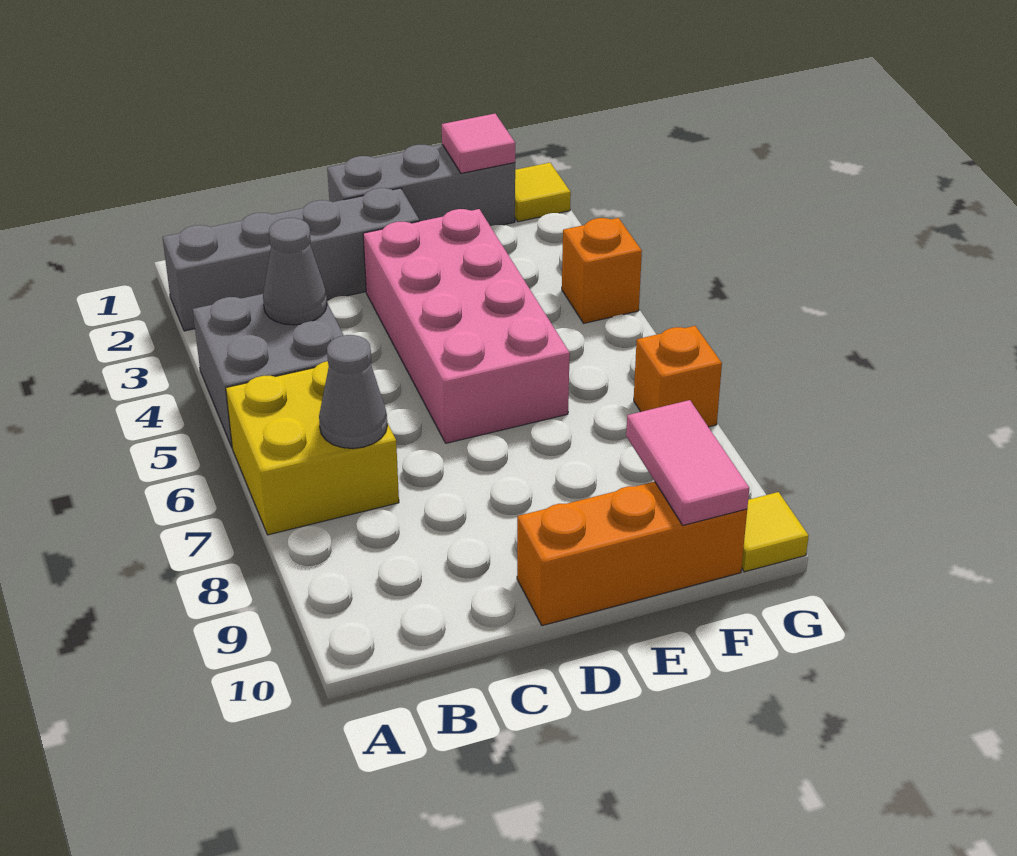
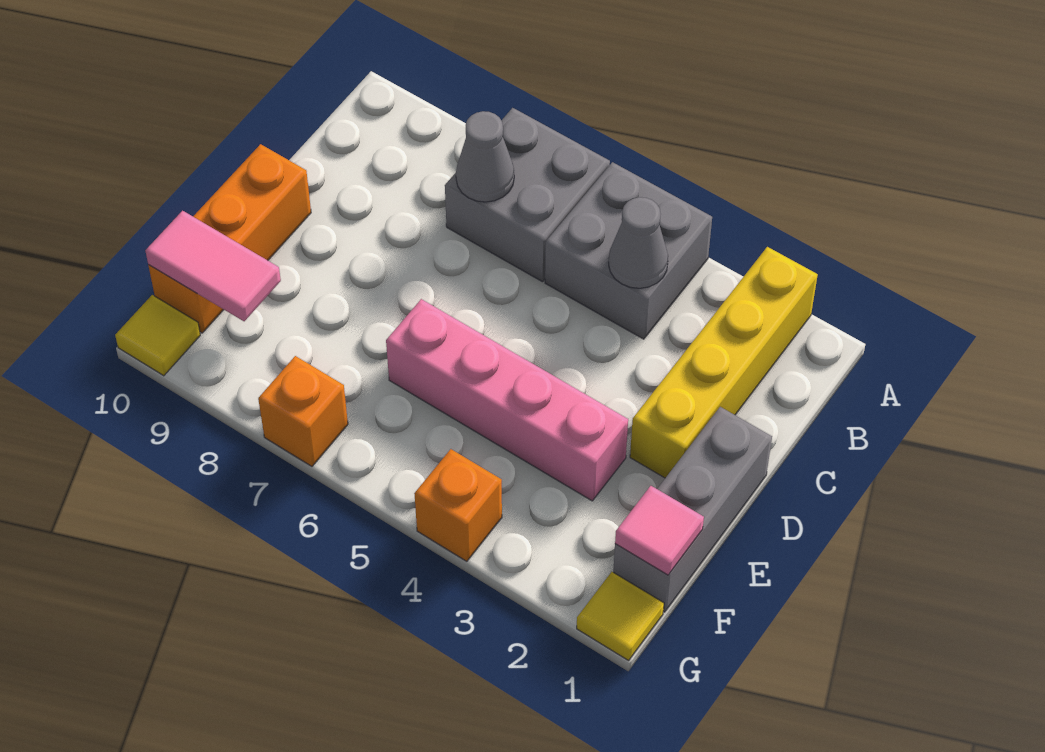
grey 1x4 brick [162,188,419,331] -> yellow 1x4 brick [630,247,818,478]
yellow 2x2 brick [226,361,399,535] -> grey 2x2 brick [445,108,610,282]
pink 2x4 brick [363,209,570,443] -> pink 1x4 brick [386,299,628,501]

